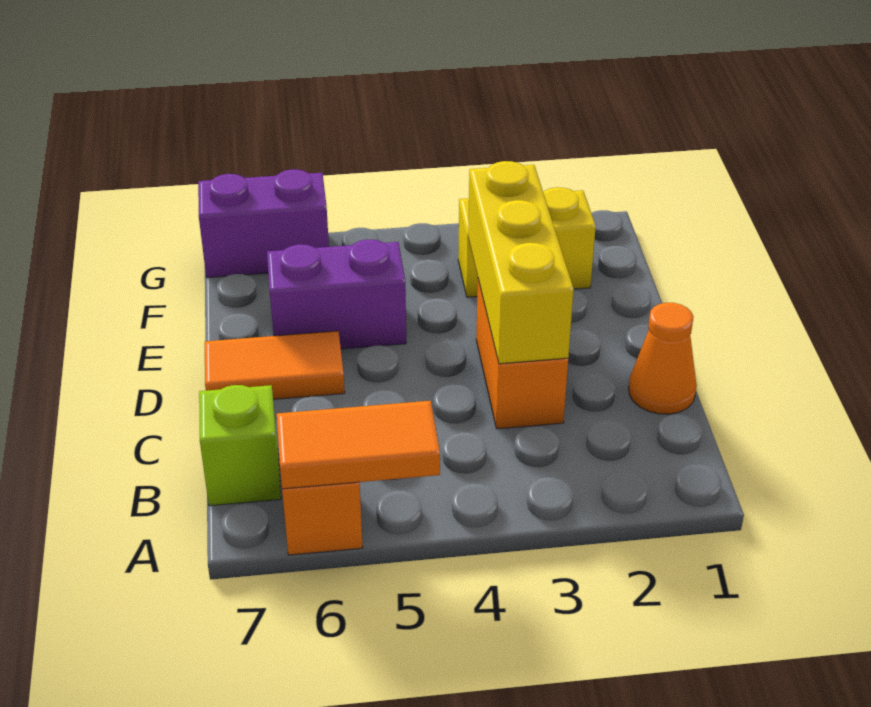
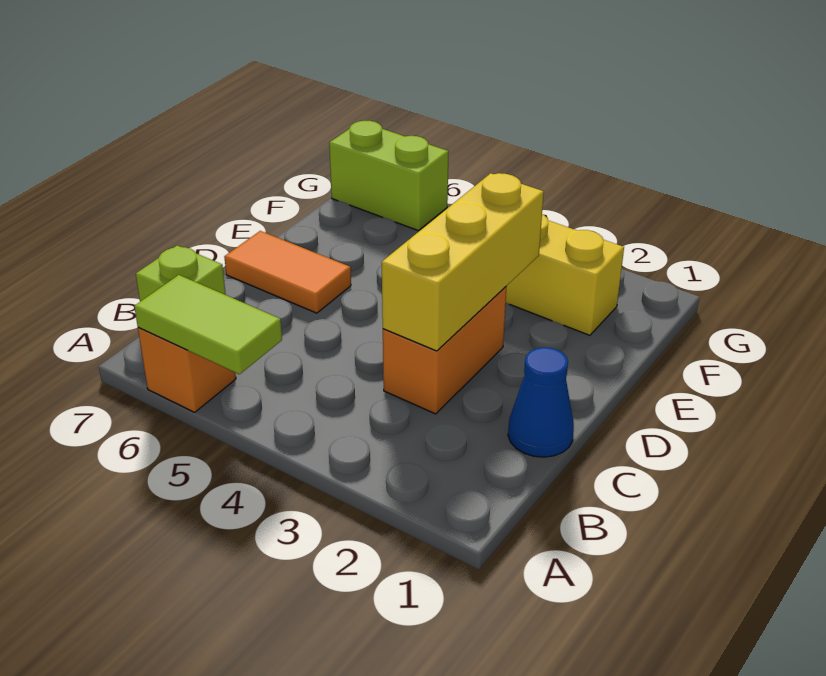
orange 1x2 tile [277,401,440,489] -> lime 1x2 tile [134,275,282,374]
orange 1x1 cone [629,303,697,414] -> blue 1x1 cone [508,347,574,457]
purple 1x2 brick [267,239,406,349] -> none
purple 1x2 brick [198,169,329,278] -> lime 1x2 brick [329,121,449,231]

